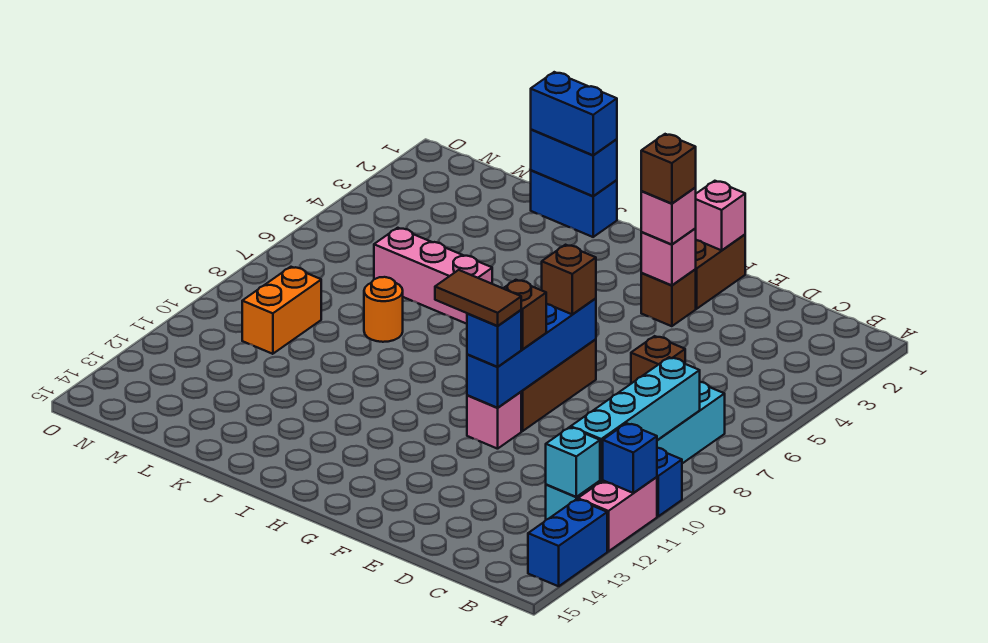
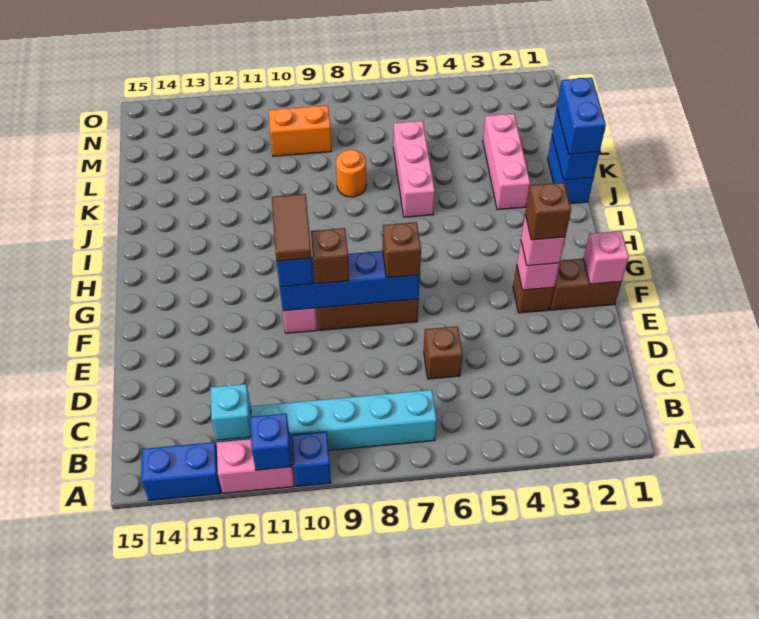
cyan 1x4 brick [571,357,700,479] -> none
none -> pink 1x3 brick [483,114,530,210]

